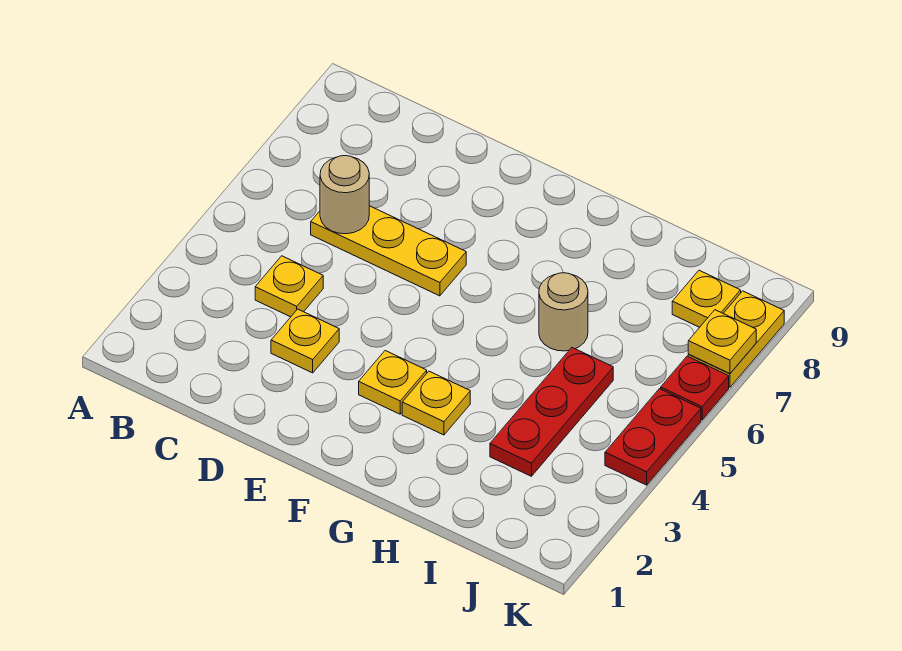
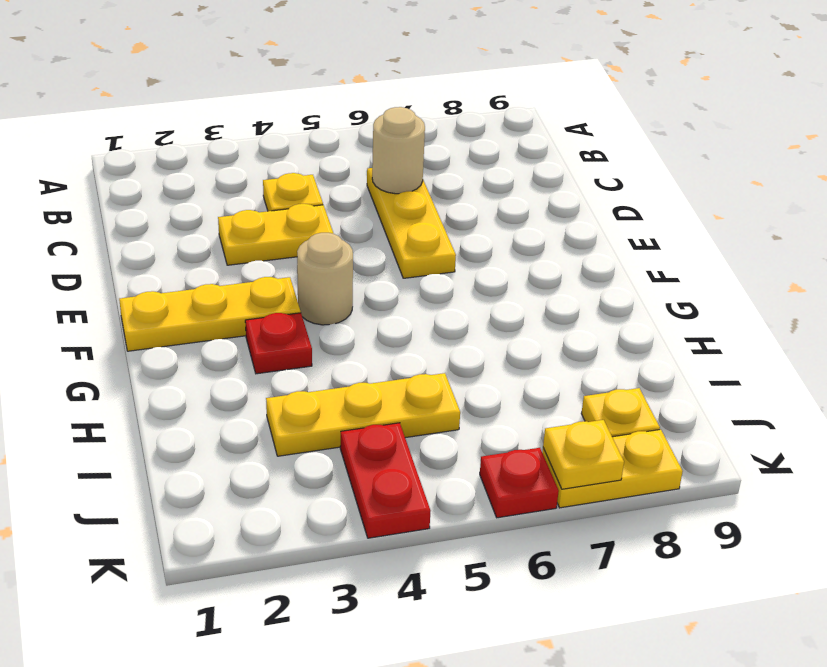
yellow 1x1 plate [271,309,339,373] -> yellow 1x2 plate [218,204,333,265]
yellow 1x1 plate [359,351,427,414] -> yellow 1x3 plate [119,277,301,351]
yellow 1x1 plate [402,371,470,435] -> red 1x1 plate [245,313,312,374]
tan 1x1 round brick [539,273,588,351] -> tan 1x1 round brick moved to [297,233,353,325]
red 1x3 plate [490,348,613,476] -> yellow 1x3 plate [266,373,460,456]
red 1x2 plate [605,389,701,485] -> red 1x2 plate turned to [340,423,430,538]

